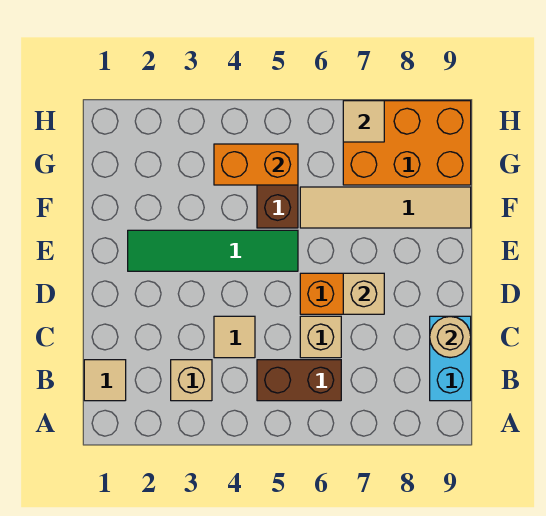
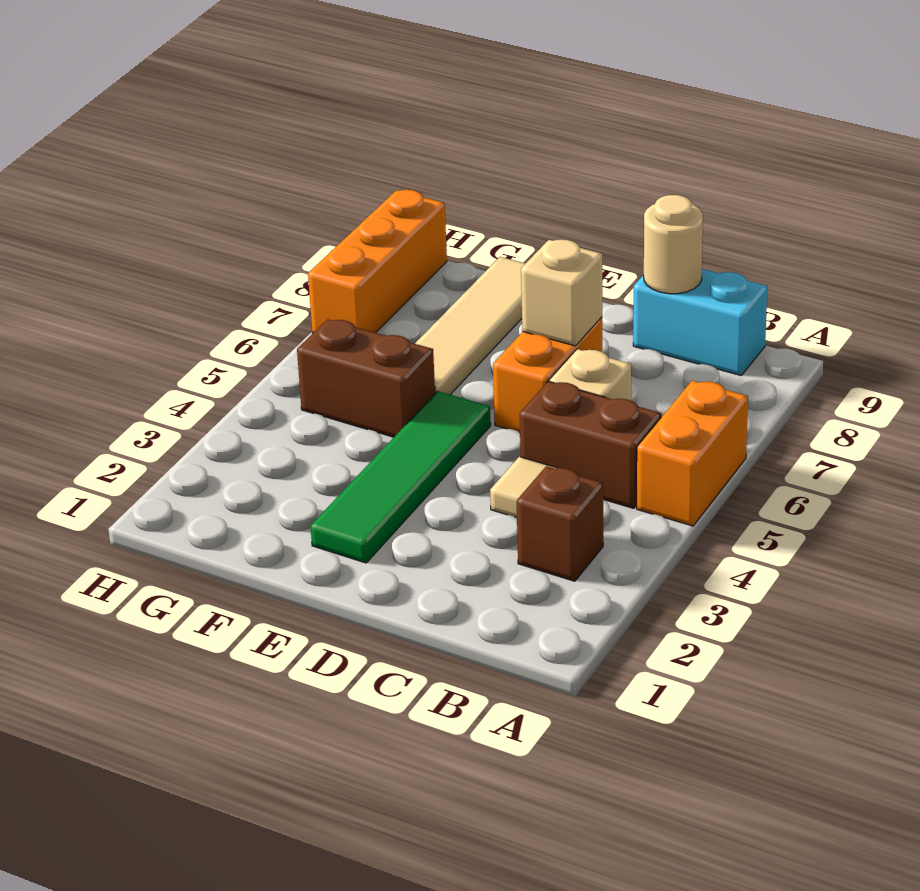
tan 1x1 tile [84,360,126,401] -> none
tan 1x1 brick [171,360,212,401] -> brown 1x1 brick [517,466,603,581]
brown 1x2 brick [257,360,341,401] -> brown 1x2 brick turned to [520,381,661,508]
orange 1x2 brick [214,144,298,185] -> orange 1x2 brick moved to [637,381,748,526]
orange 2x3 brick [343,101,471,185] -> orange 1x3 brick [308,190,447,333]
tan 1x1 tile [343,101,384,142] -> none

